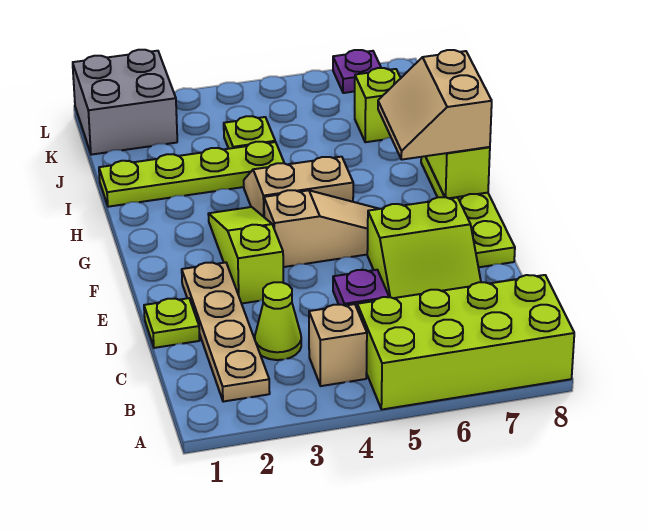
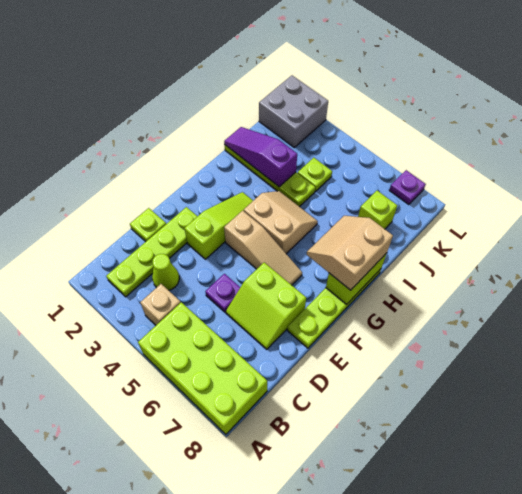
tan 1x4 plate [182,263,270,402] -> lime 1x4 plate [106,207,198,297]
none -> purple 1x3 slope [224,127,297,187]

